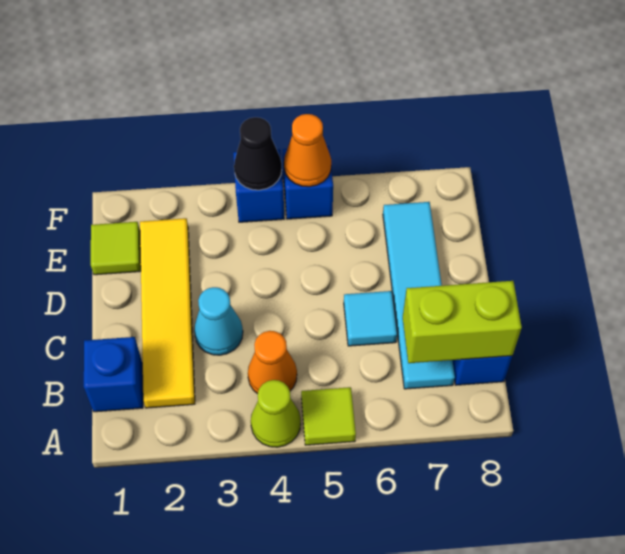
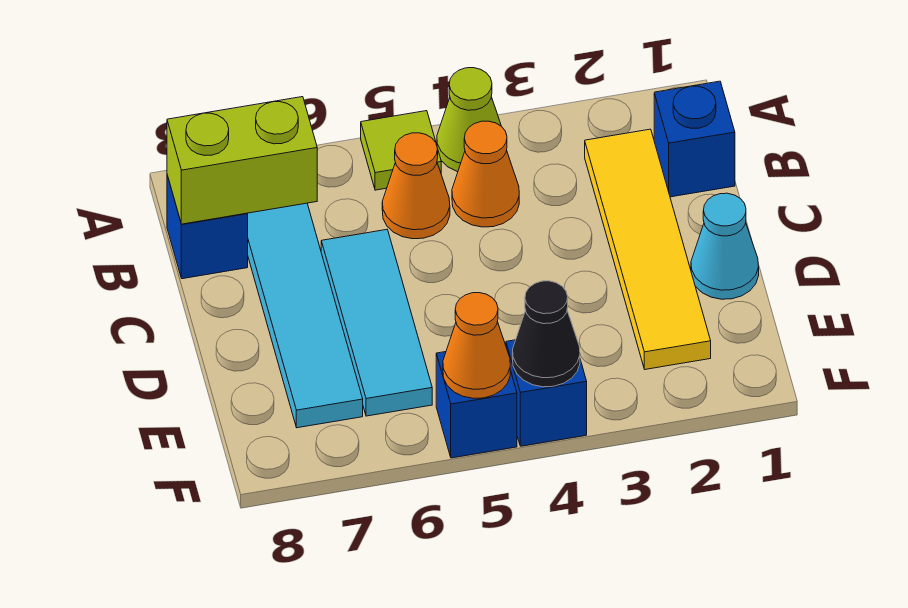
none -> orange 1x1 cone [382,133,450,239]
cyan 1x1 cone [194,287,243,355] -> cyan 1x1 cone moved to [691,193,759,299]
cyan 1x1 tile [344,291,397,346] -> cyan 1x3 tile [321,230,432,416]
lime 1x1 tile [91,222,141,275] -> none

